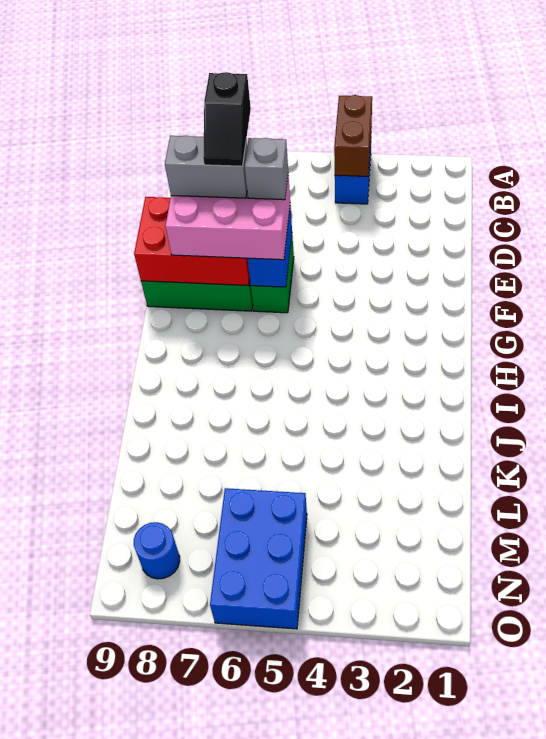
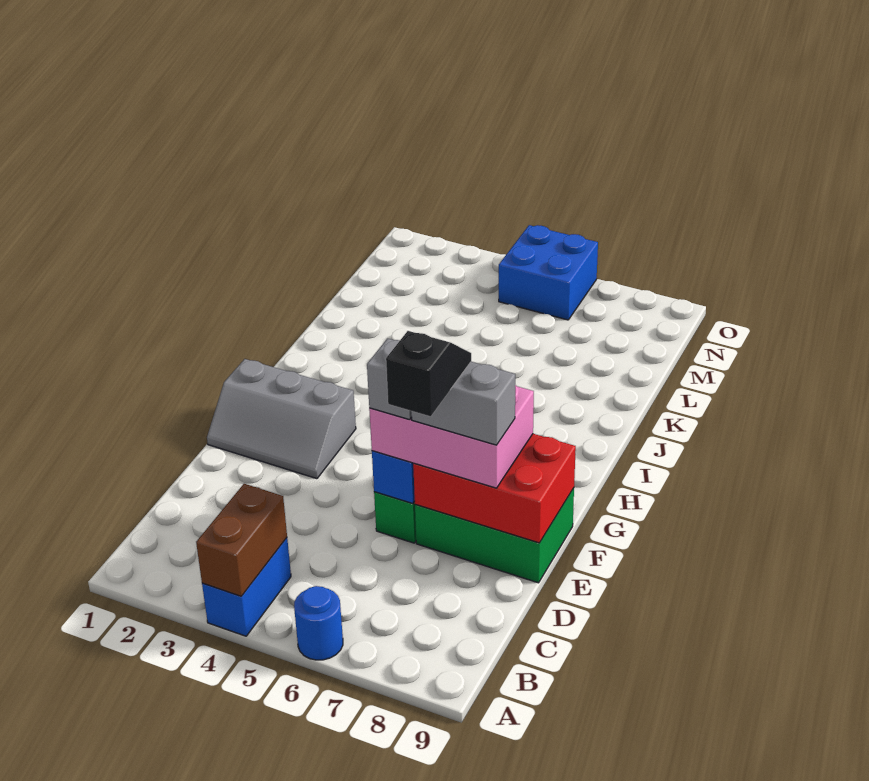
none -> grey 2x3 slope [207,359,356,479]
blue 2x3 brick [210,488,307,629] -> blue 2x2 brick [499,225,598,320]
blue 1x1 round brick [134,522,180,579] -> blue 1x1 round brick moved to [294,586,343,660]

